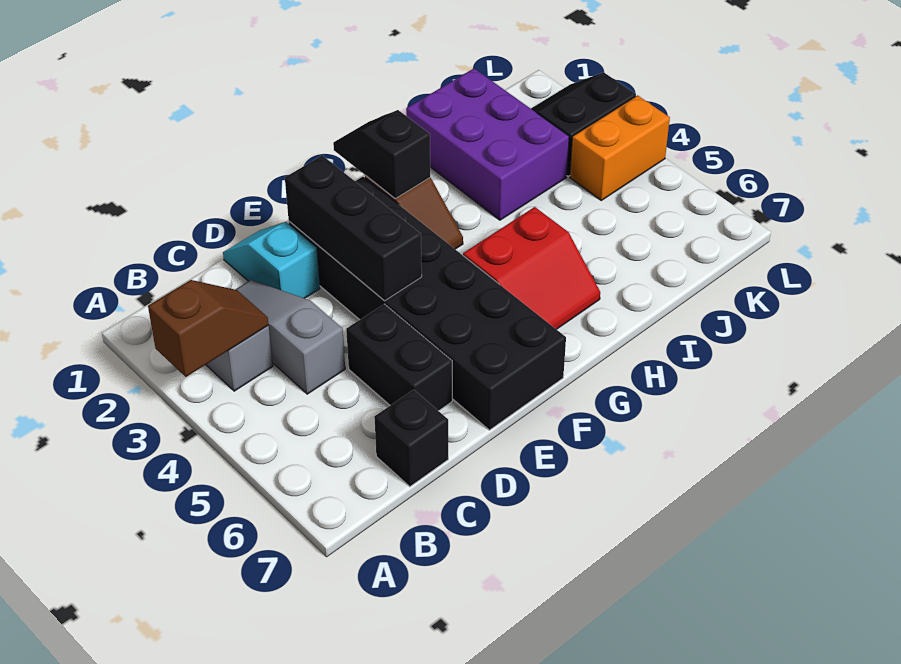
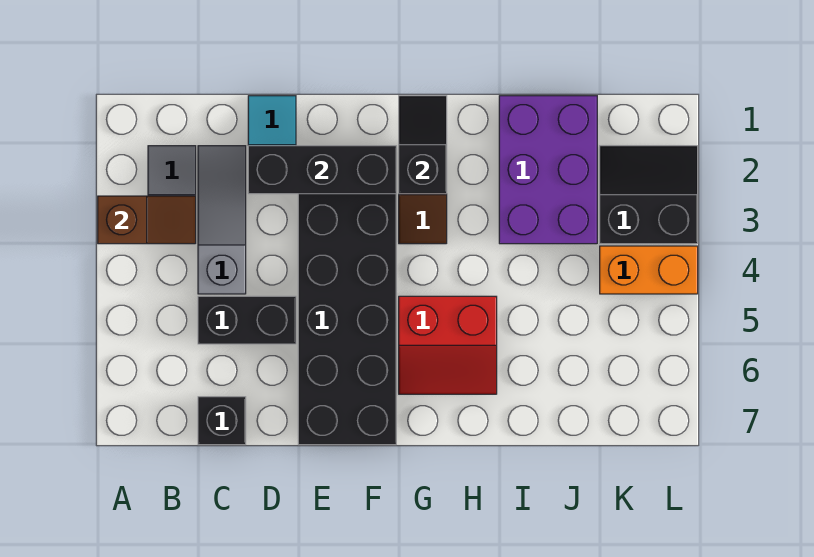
black 1x2 brick [346,304,452,411] -> black 1x2 brick turned to [198,296,296,344]
black 1x3 brick [285,155,422,301] -> black 1x3 brick turned to [248,146,396,194]

